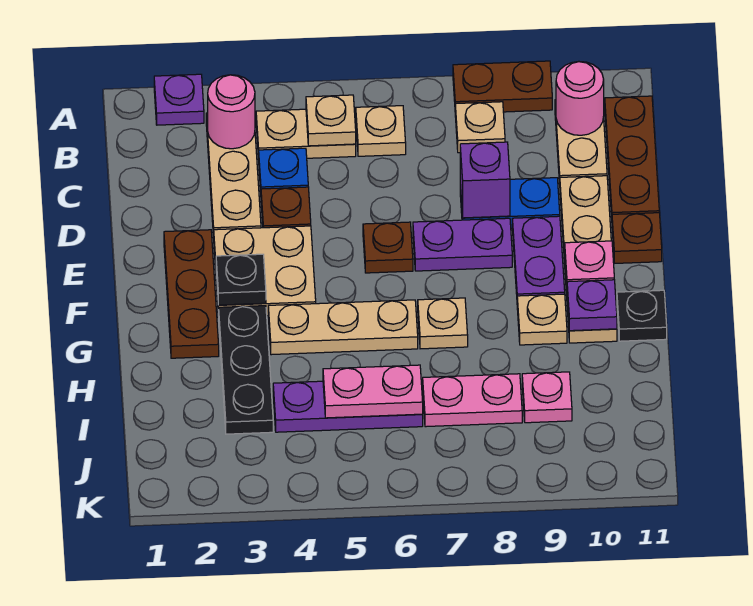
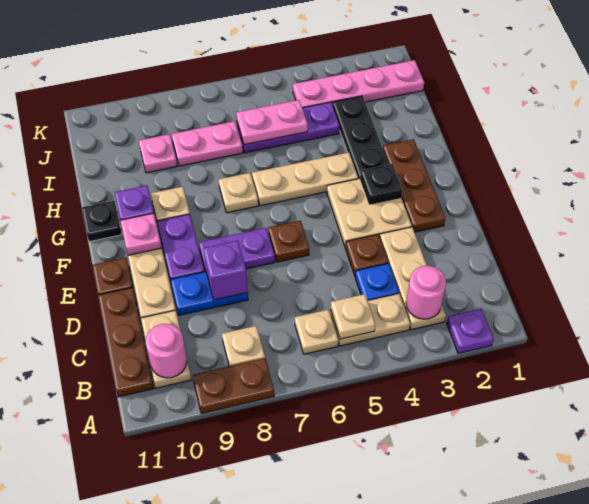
none -> pink 1x4 plate [293,60,424,108]

